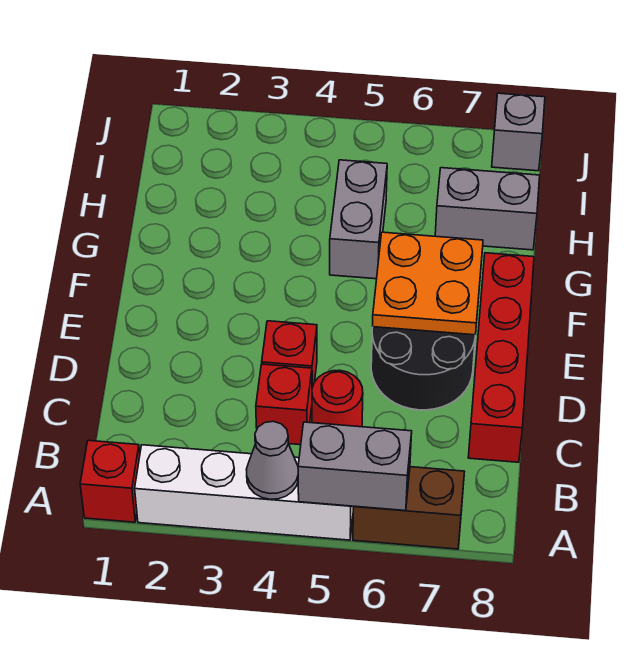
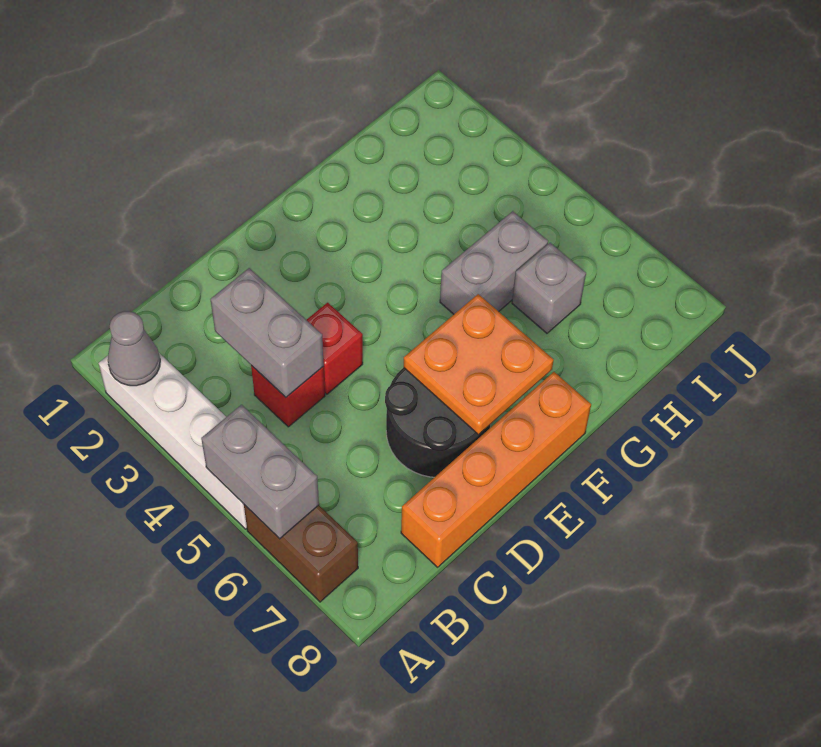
red 1x1 brick [80,440,140,522] -> none
grey 1x1 cone [246,421,298,499] -> grey 1x1 cone moved to [108,311,160,386]
red 1x1 round brick [312,370,363,427] -> none
red 1x4 brick [468,253,534,462] -> orange 1x4 brick [401,372,591,567]
grey 1x2 brick [435,168,540,250] -> grey 1x2 brick moved to [210,268,324,397]
grey 1x1 brick [492,93,545,171] -> grey 1x1 brick moved to [512,243,586,333]

